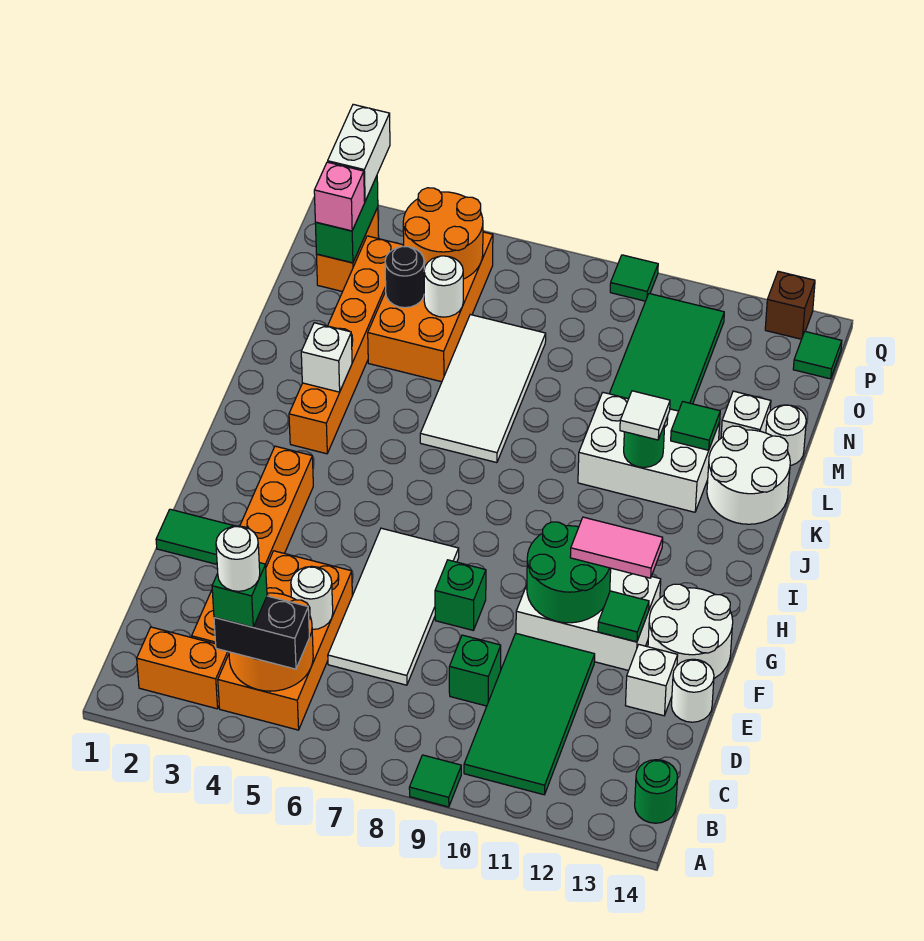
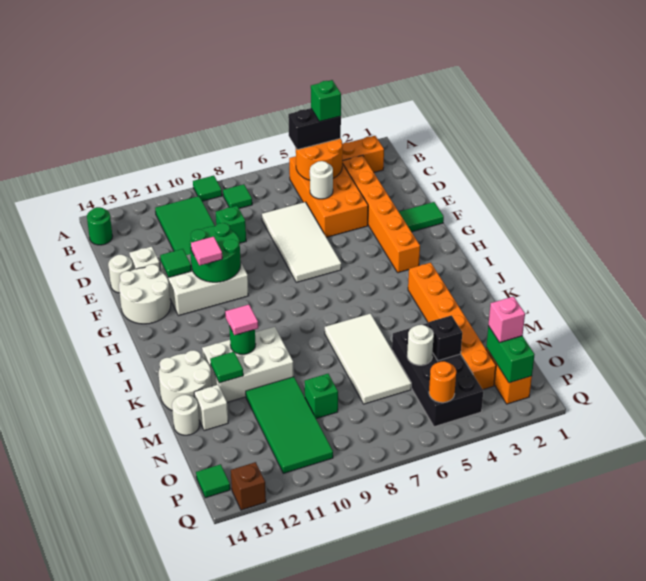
white 1x1 round brick [216,526,260,591] -> none
green 1x1 brick [435,560,486,630] -> green 1x1 brick moved to [305,374,338,419]
pink 1x2 tile [570,517,663,578] -> pink 1x1 tile [191,237,222,266]
white 1x1 brick [301,323,352,392] -> none
white 1x1 tile [620,391,670,440] -> pink 1x1 tile [225,305,258,335]
orange 2x4 brick [368,232,493,382] -> black 2x4 brick [392,323,483,427]
black 1x1 round brick [385,246,424,308] -> black 1x1 brick [428,315,462,361]
orange 2x2 round brick [403,188,483,279] -> orange 1x1 round brick [429,361,456,403]
white 1x2 brick [328,104,390,202] -> none
green 1x1 tile [610,255,658,301] -> green 1x1 tile moved to [223,184,252,208]

